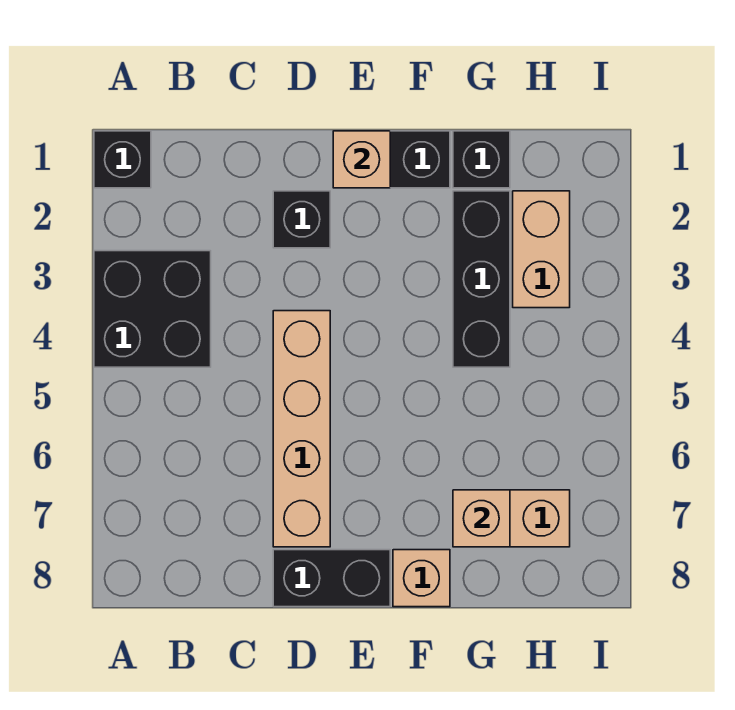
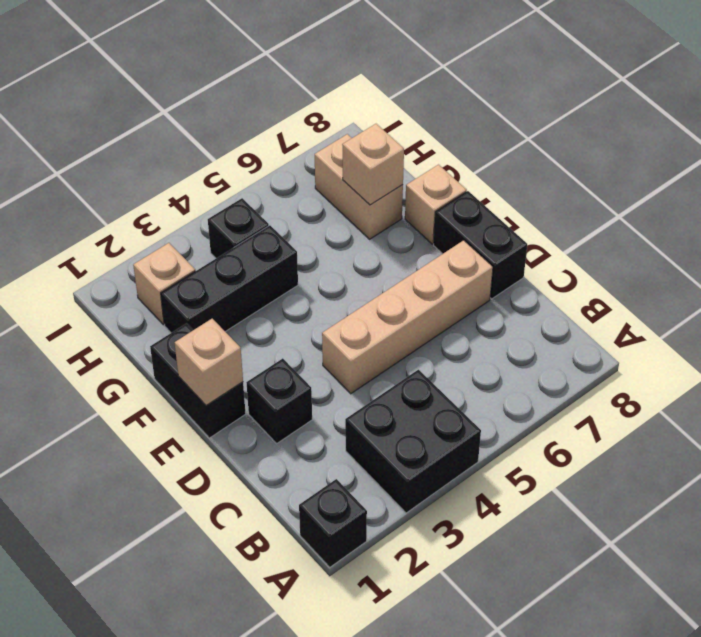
black 1x1 brick [453,131,510,188] -> black 1x1 brick moved to [208,198,269,258]
tan 1x2 brick [513,191,570,308] -> tan 1x1 brick [133,243,195,325]

